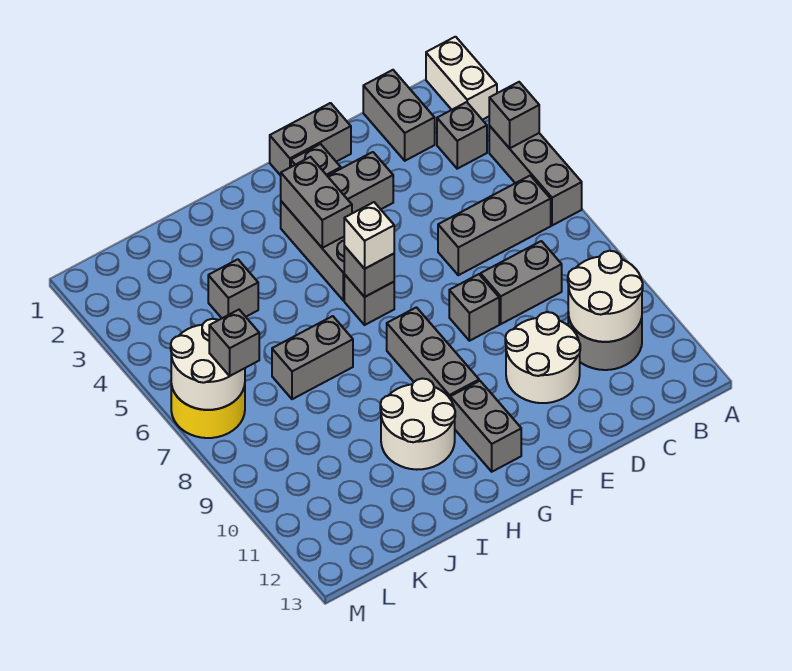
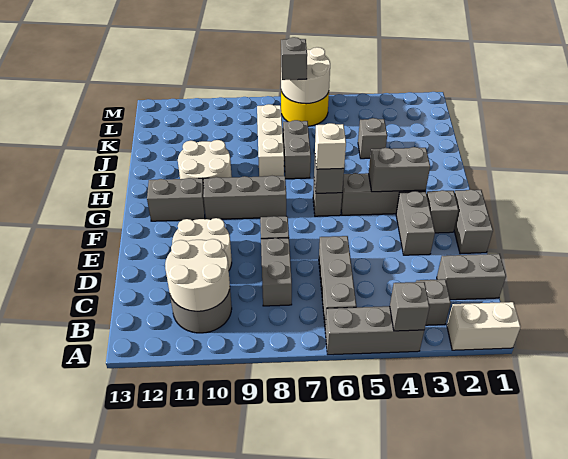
none -> white 1x3 brick [257,104,284,177]

